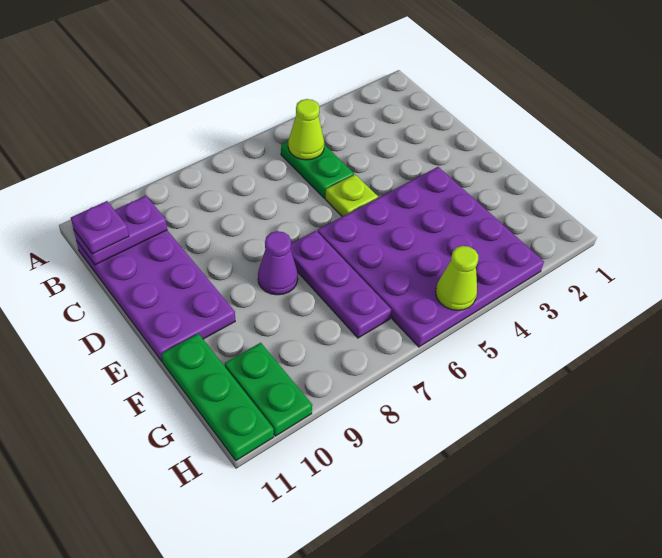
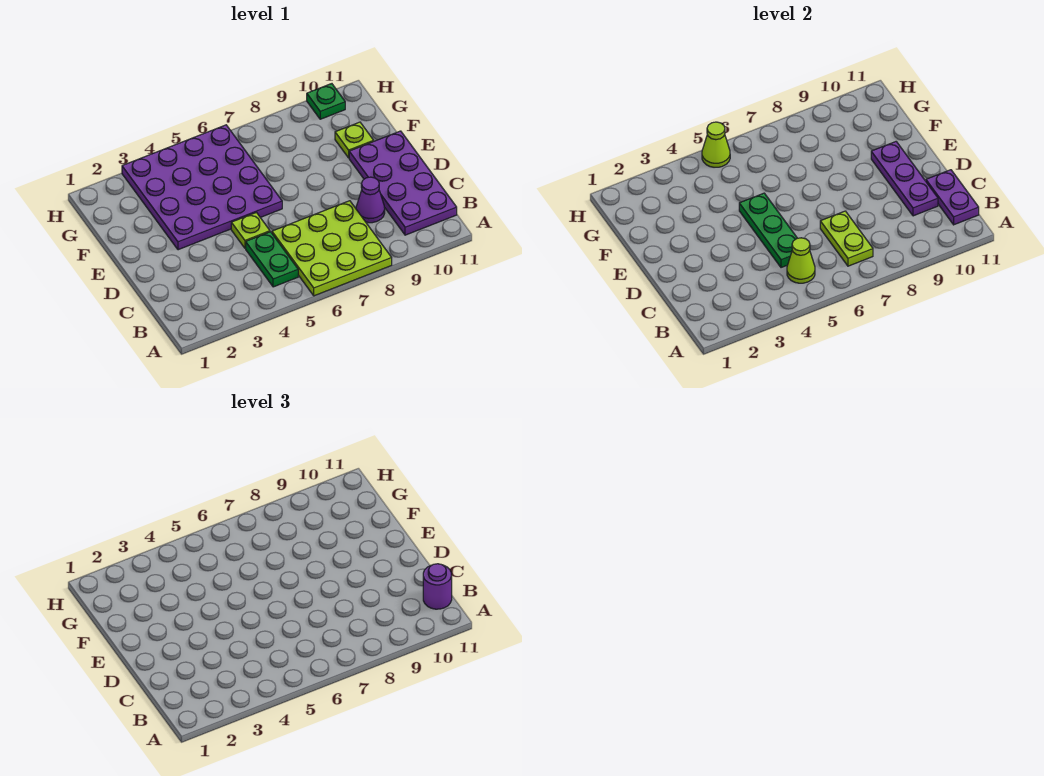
none -> lime 3x3 plate [272,201,392,296]
none -> lime 1x2 plate [820,211,873,266]
purple 1x2 plate [74,196,167,265] -> purple 1x2 plate turned to [926,170,979,225]
purple 1x1 plate [71,201,129,254] -> purple 1x1 round brick [423,564,452,609]
purple 1x3 plate [291,231,391,338] -> purple 1x3 plate moved to [871,142,938,216]
purple 1x1 cone [258,231,298,295] -> purple 1x1 cone moved to [356,177,385,223]
none -> lime 1x1 plate [335,122,374,158]
green 1x3 plate [161,334,274,460] -> green 1x3 plate moved to [739,193,797,268]
green 1x2 plate [225,343,312,436] -> green 1x1 plate [307,84,345,119]

